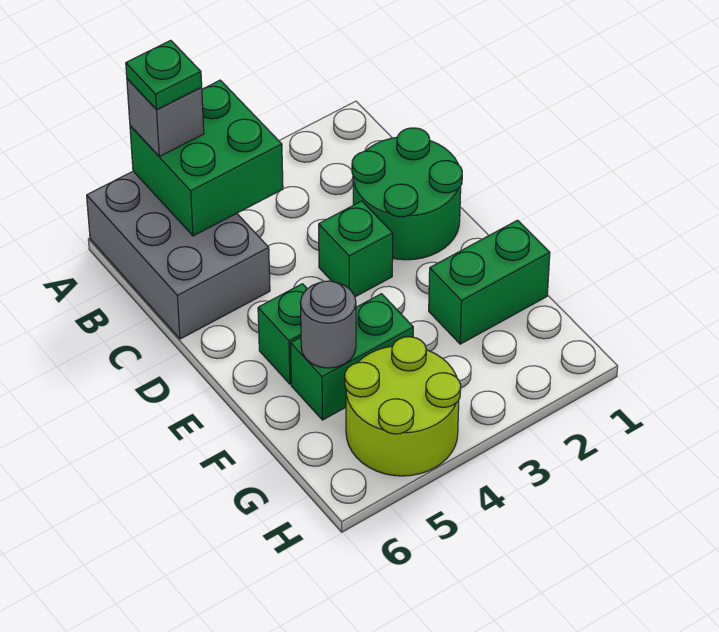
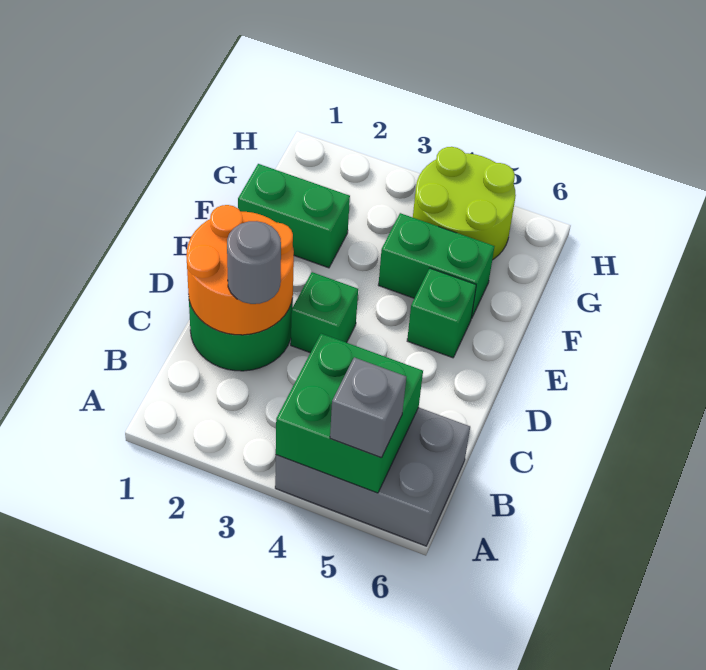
grey 2x3 brick [87,171,270,339] -> grey 2x3 brick turned to [275,407,470,546]
green 1x1 plate [126,40,202,109] -> none
none -> orange 2x2 round brick [186,205,294,335]
grey 1x1 round brick [300,281,356,368] -> grey 1x1 round brick moved to [227,221,281,304]

